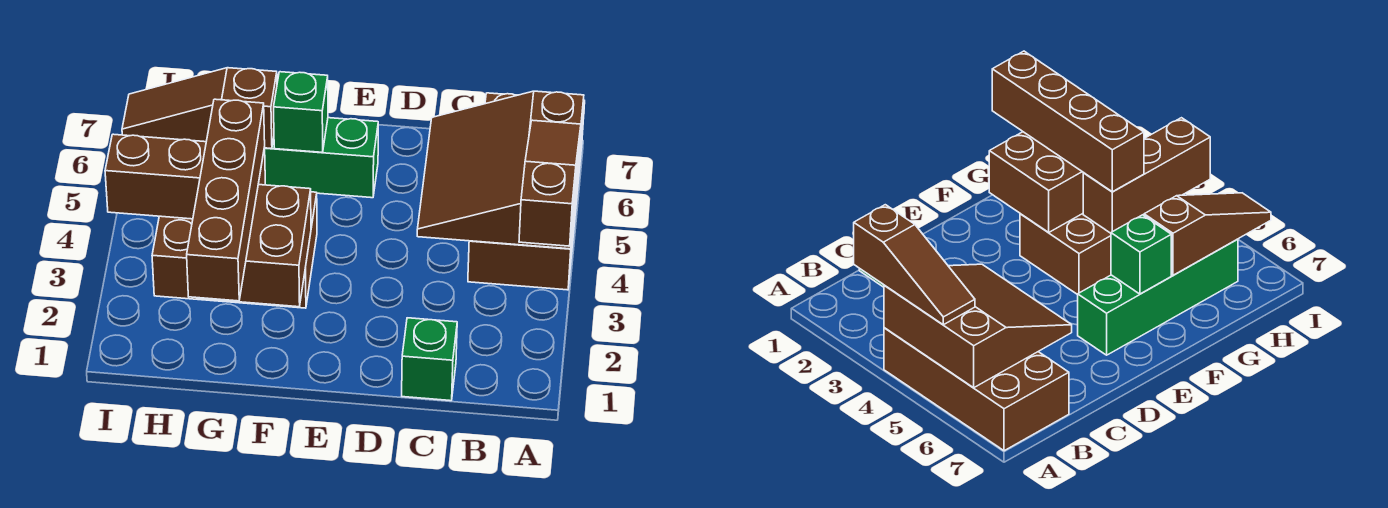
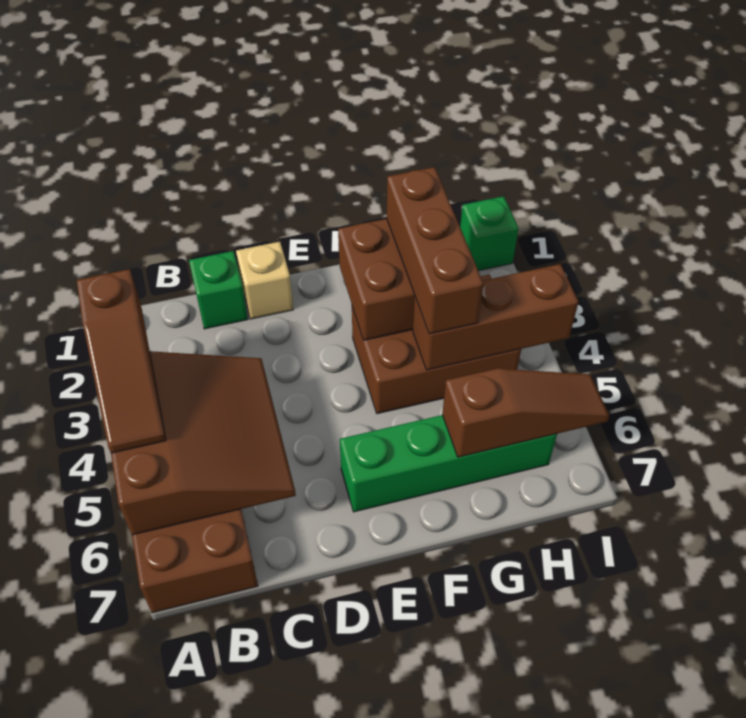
none -> tan 1x1 brick [236,242,293,319]
green 1x1 brick [274,72,328,152] -> green 1x1 brick moved to [460,196,519,271]
brown 1x4 brick [187,99,265,301] -> brown 1x3 brick [387,167,483,334]

